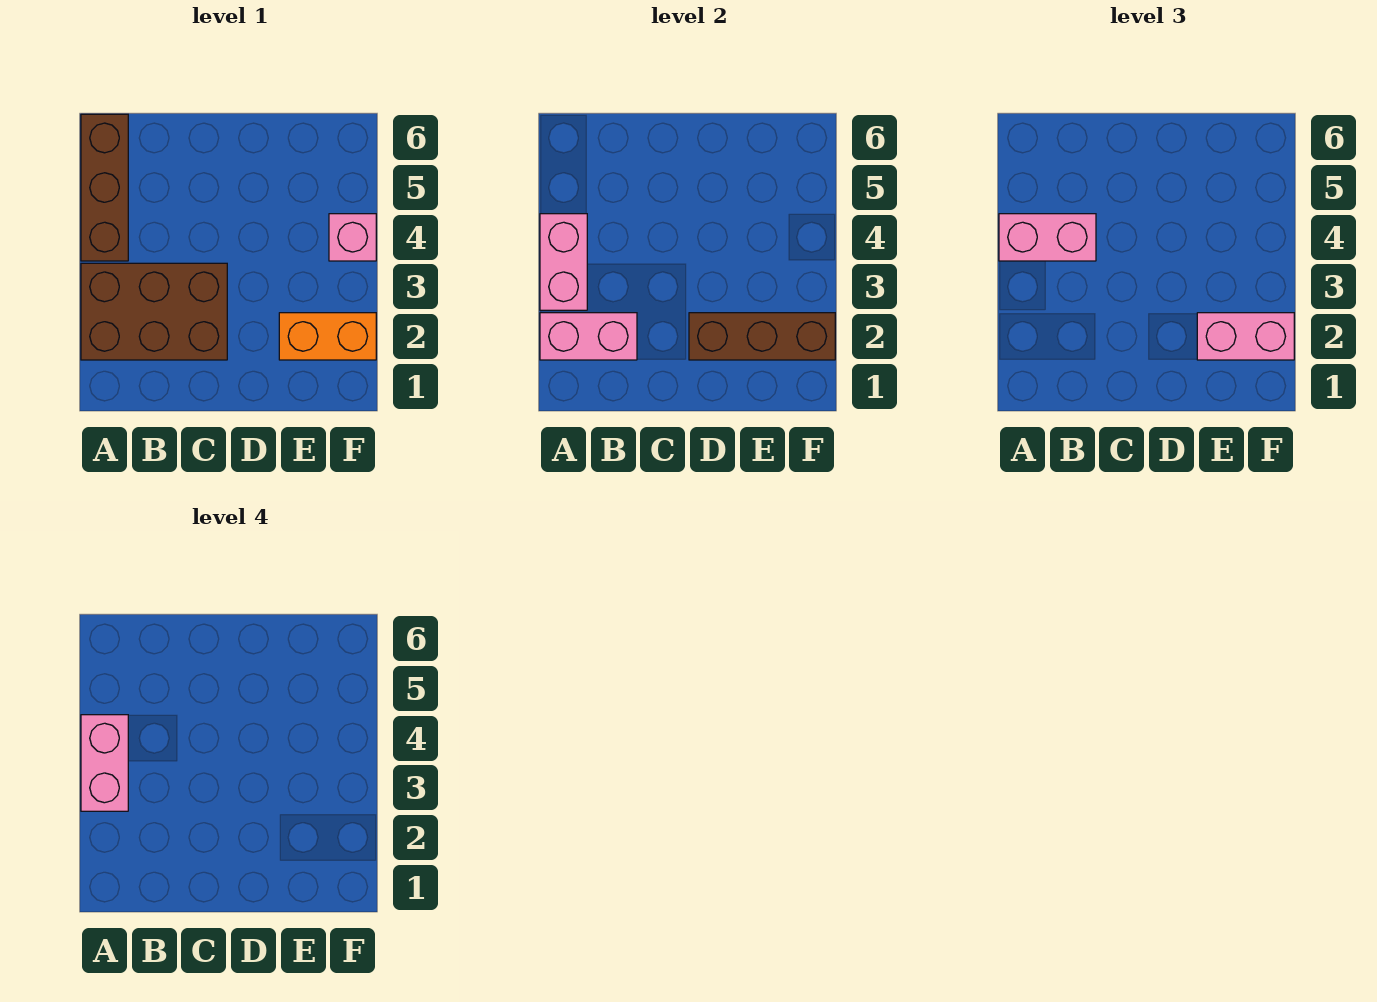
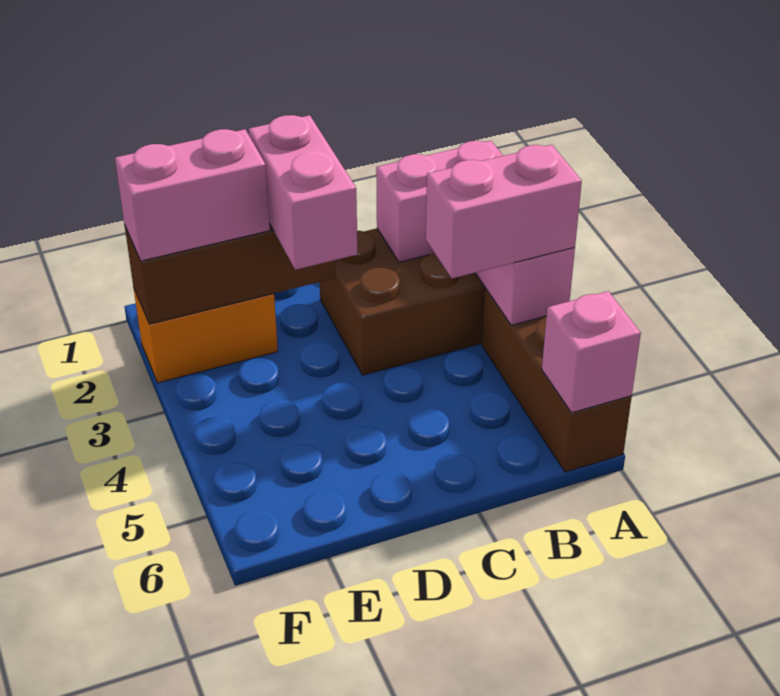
pink 1x2 brick [81,715,128,811] -> pink 1x2 brick moved to [249,115,357,270]
pink 1x1 brick [329,214,376,261] -> pink 1x1 brick moved to [542,291,641,413]

